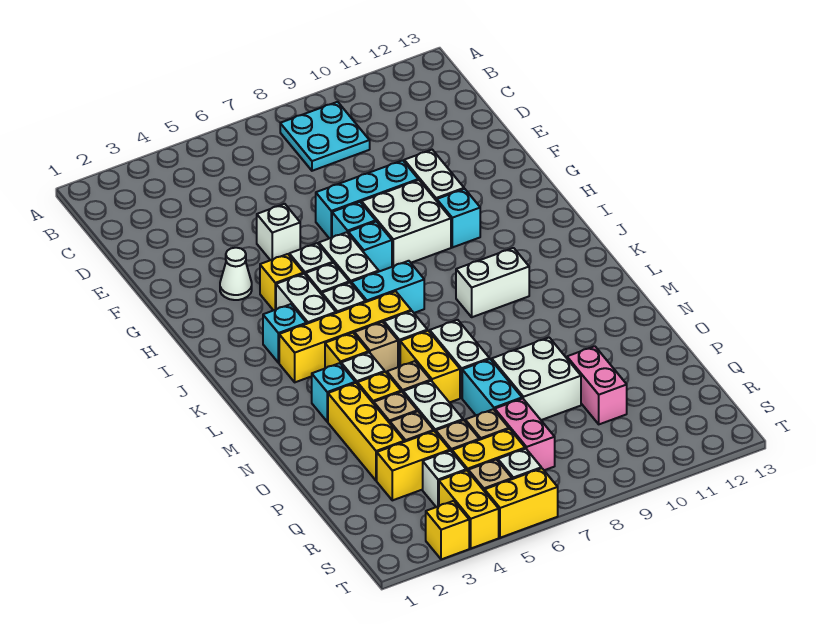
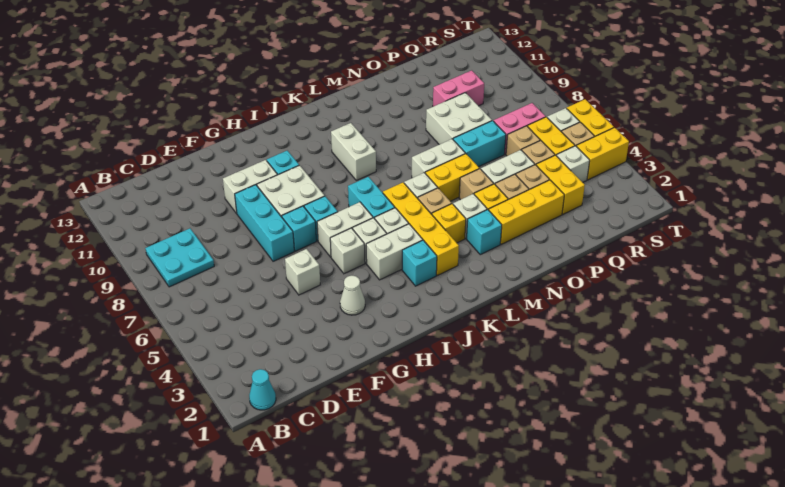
none -> cyan 1x1 cone [249,369,276,410]
yellow 1x1 brick [260,254,303,310] -> none
yellow 1x1 brick [426,501,469,559] -> none

